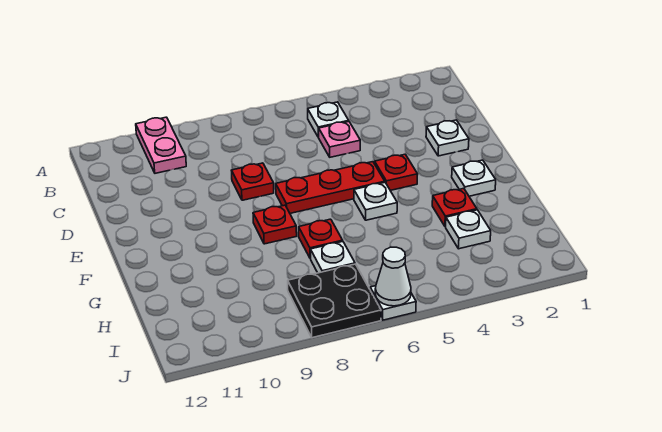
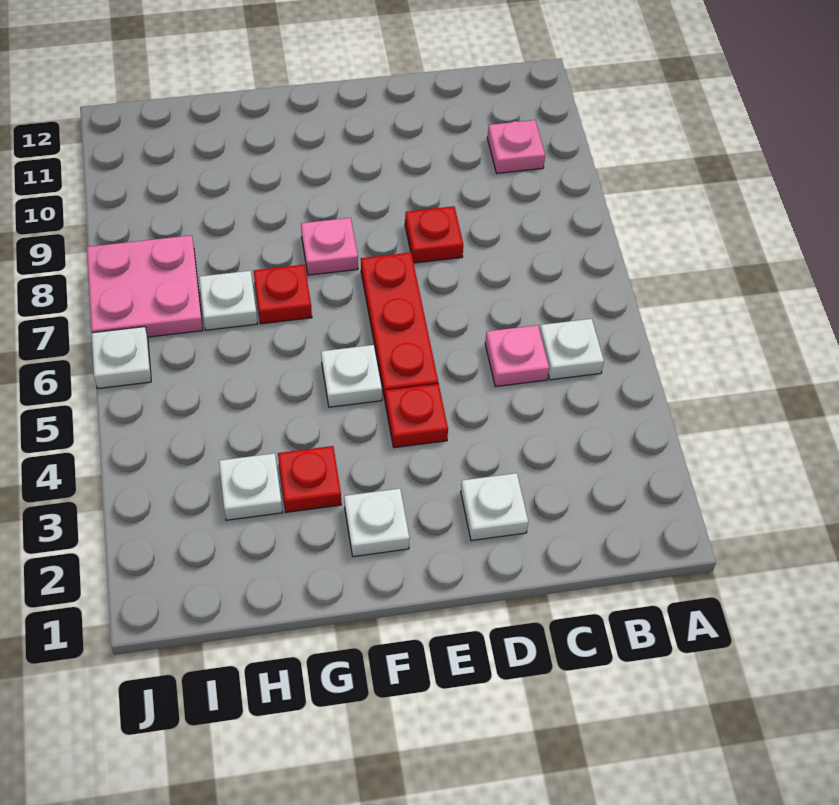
pink 1x2 plate [136,117,186,173] -> pink 1x1 plate [487,120,545,173]
red 1x1 plate [253,205,297,244] -> pink 1x1 plate [301,218,358,275]
black 2x2 plate [288,264,381,338] -> pink 2x2 plate [87,235,203,337]
white 1x1 cone [375,247,411,306] -> none

